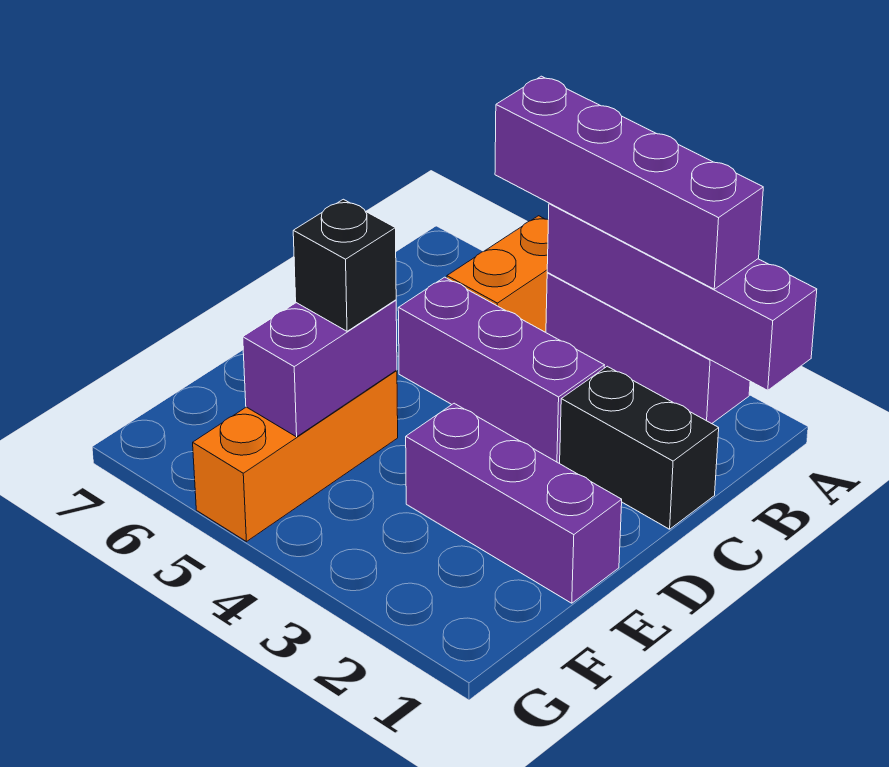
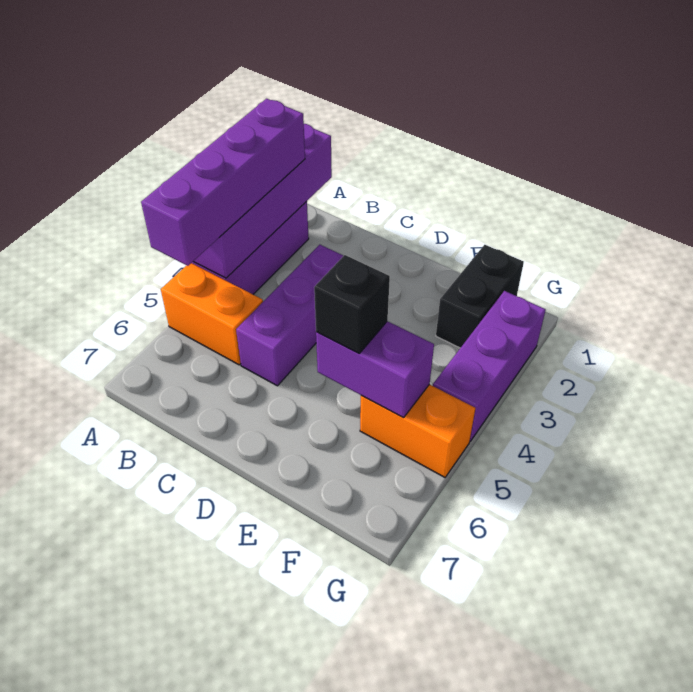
black 1x2 brick [560,366,719,529] -> black 1x2 brick moved to [436,245,524,348]
purple 1x3 brick [406,403,622,603] -> purple 1x3 brick moved to [433,291,546,441]
orange 1x3 brick [193,370,398,542] -> orange 1x2 brick [360,384,475,477]

